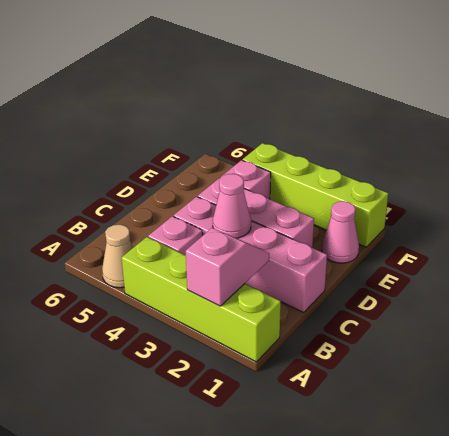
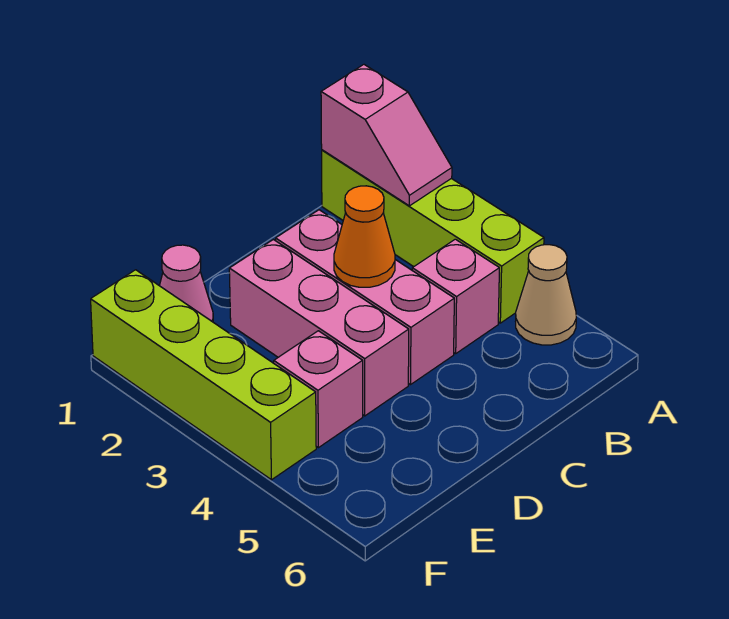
pink 1x2 slope [186,228,269,306] -> pink 1x2 slope turned to [321,65,452,206]
pink 1x4 brick [174,197,327,312] -> pink 1x3 brick [276,210,454,385]
pink 1x1 cone [213,174,251,238] -> orange 1x1 cone [334,186,395,287]

